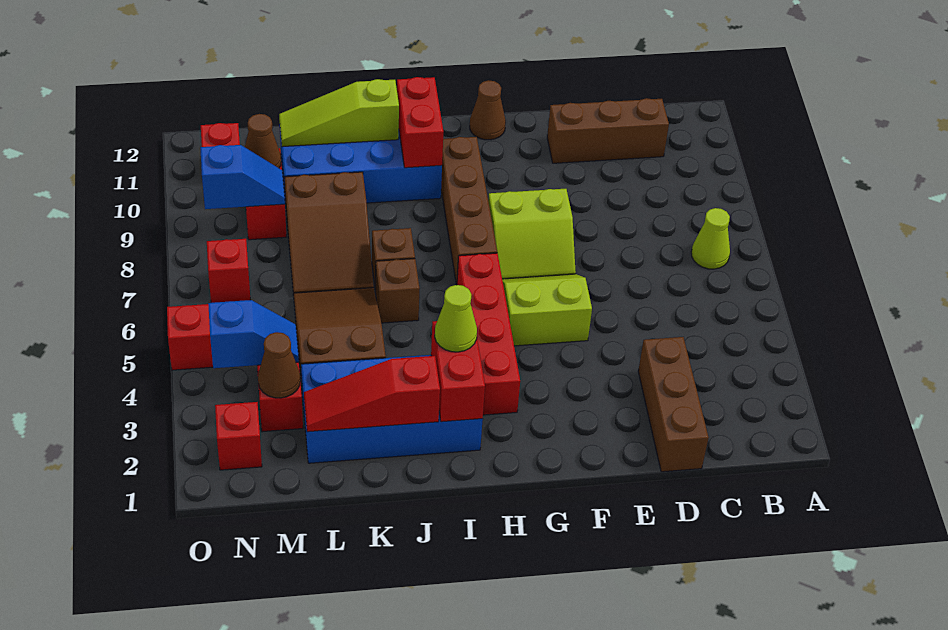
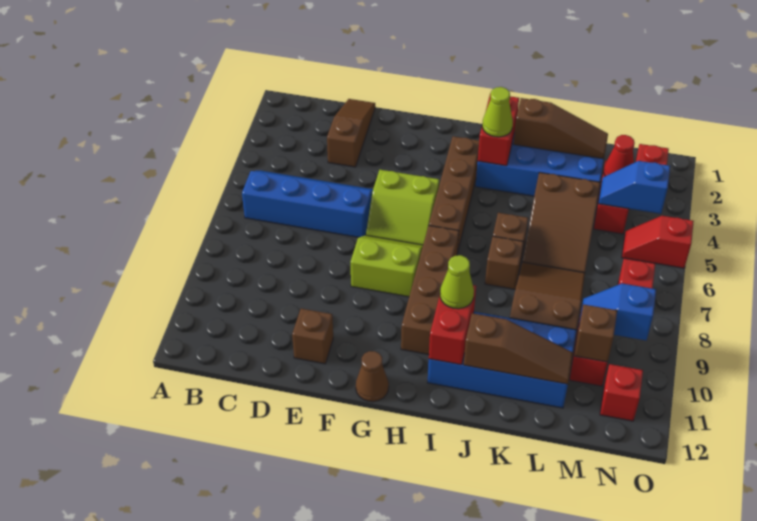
none -> blue 2x4 slope [242,171,373,238]
lime 1x1 cone [691,208,730,269] -> lime 1x1 cone moved to [440,255,474,309]
brown 1x3 brick [547,98,669,163] -> brown 1x1 brick [292,309,333,364]
brown 1x3 brick [638,337,709,472] -> brown 1x3 slope [327,99,375,167]
red 1x4 brick [457,253,520,415] -> brown 1x4 brick [429,136,479,254]
red 1x3 slope [304,356,440,432] -> brown 1x3 slope [513,98,608,159]
lime 1x3 slope [279,79,399,147] -> brown 1x3 slope [464,313,573,384]
brown 1x1 cone [258,332,300,398] -> red 1x1 cone [604,135,635,176]
brown 1x1 cone [245,114,281,168] -> brown 1x1 brick [574,305,617,362]

